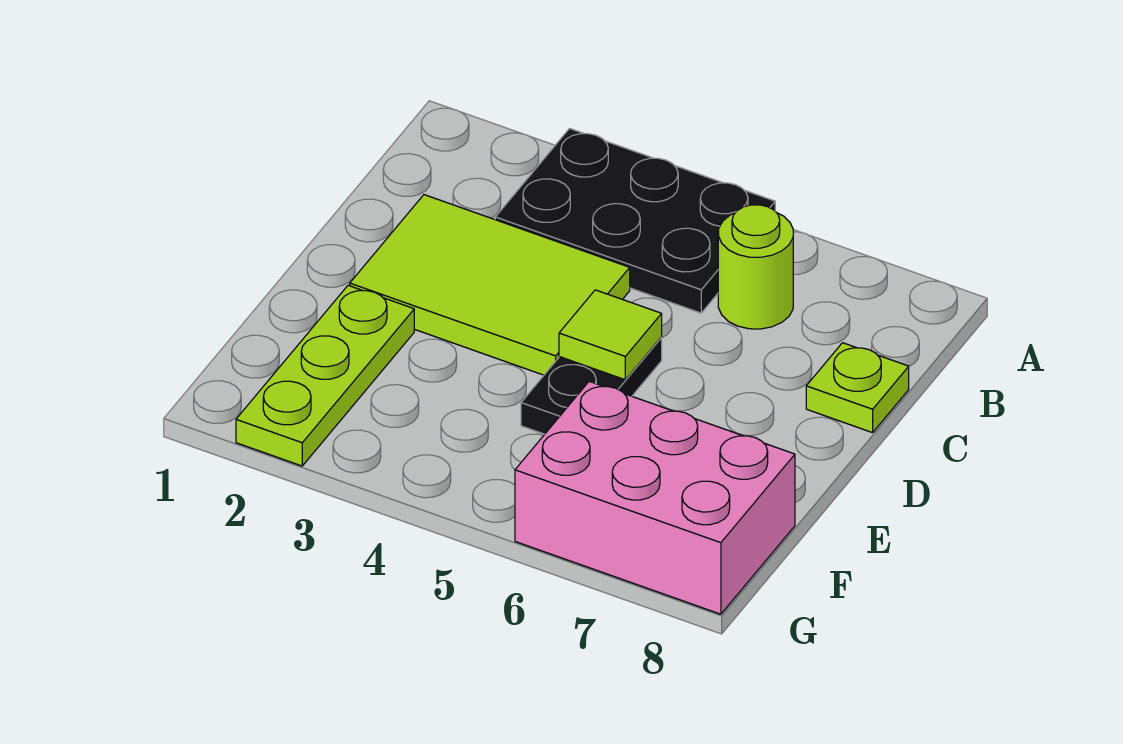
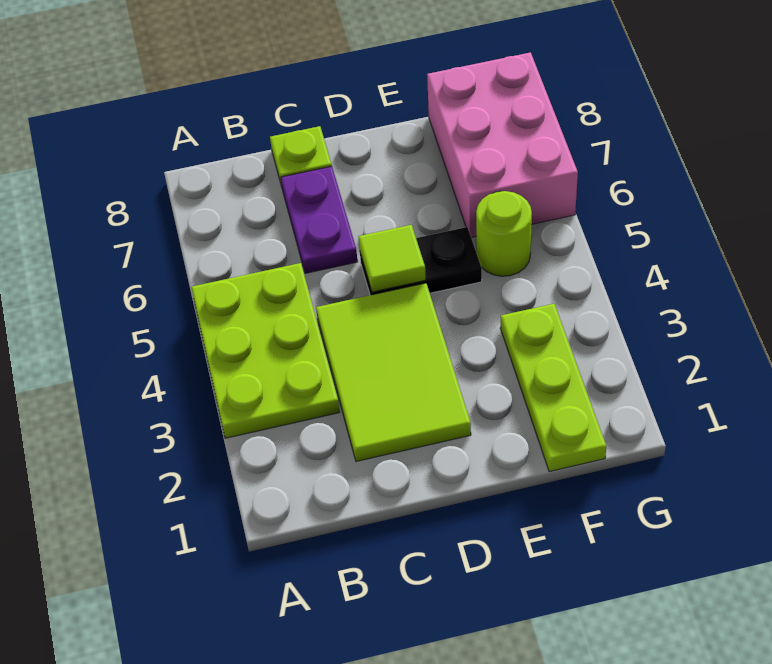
black 2x3 plate [495,129,775,313] -> lime 2x3 plate [191,263,340,438]
lime 1x1 round brick [718,205,793,329] -> lime 1x1 round brick moved to [476,191,532,276]
none -> purple 1x2 plate [281,166,358,273]
lime 1x3 plate [236,285,414,466] -> lime 1x3 plate turned to [500,304,606,472]

